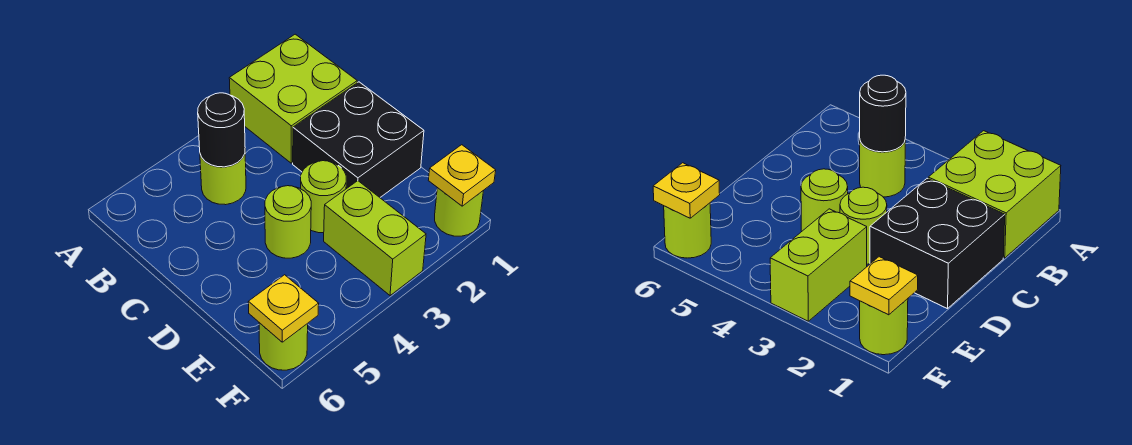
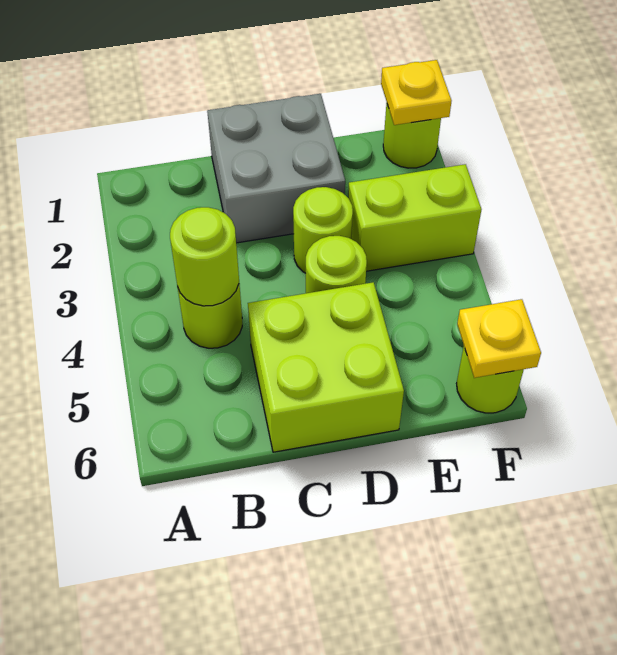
lime 2x2 brick [229,34,357,163] -> lime 2x2 brick moved to [248,282,404,452]
black 1x1 round brick [198,93,245,167] -> lime 1x1 round brick [170,207,239,306]
black 2x2 brick [293,82,424,197] -> grey 2x2 brick [207,94,345,243]

